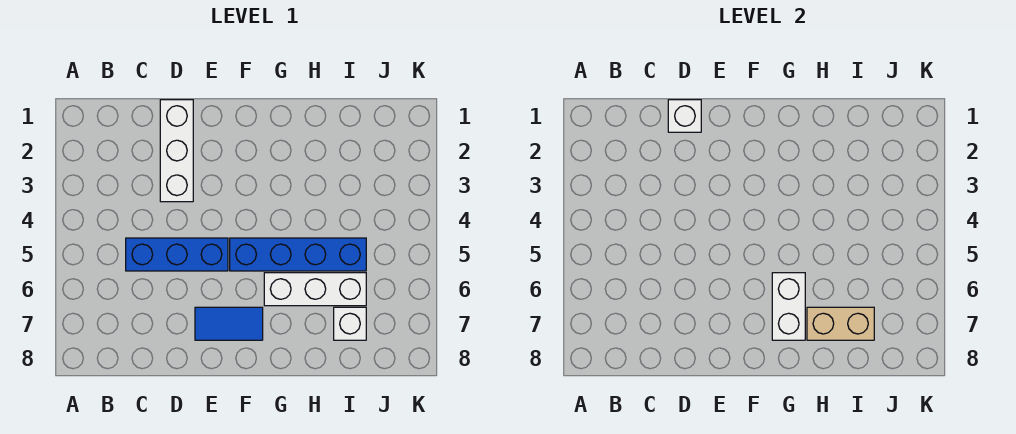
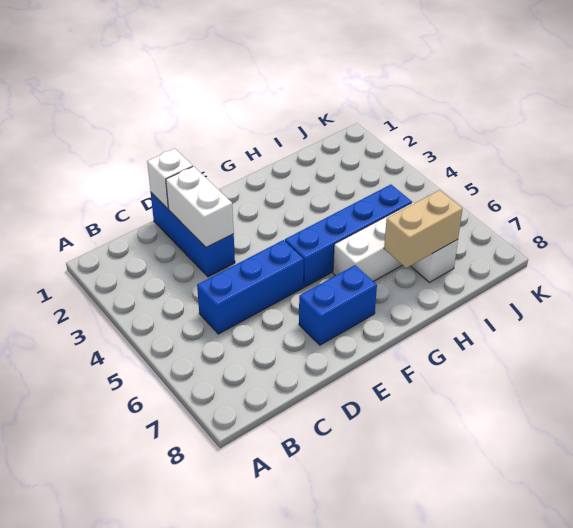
white 1x3 brick [160,100,193,202] -> blue 1x3 brick [151,193,235,277]
blue 1x2 tile [195,307,263,340] -> blue 1x2 brick [299,265,377,345]
white 1x2 brick [772,273,805,340] -> white 1x2 brick moved to [166,166,234,247]

